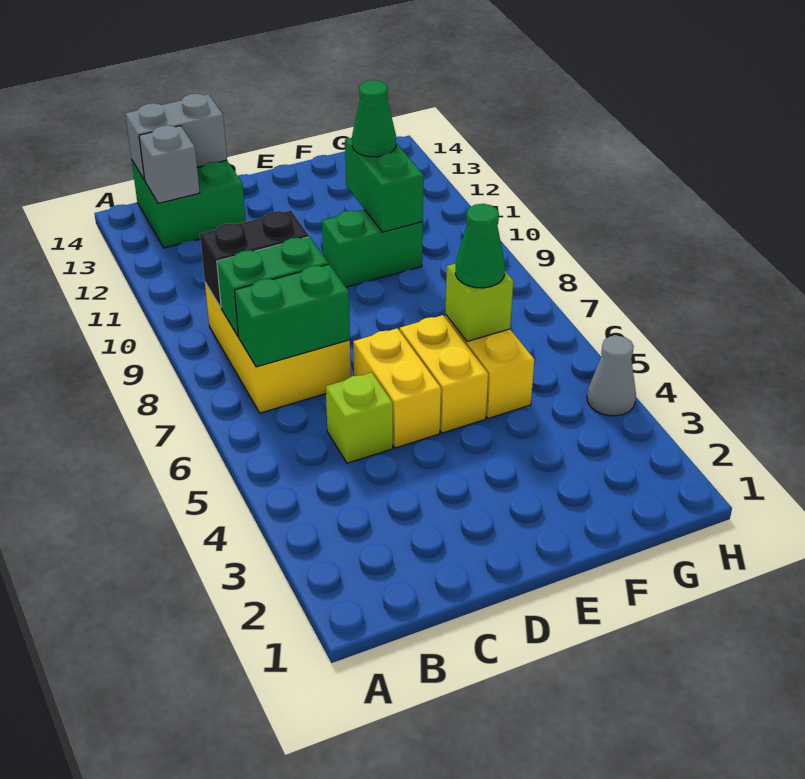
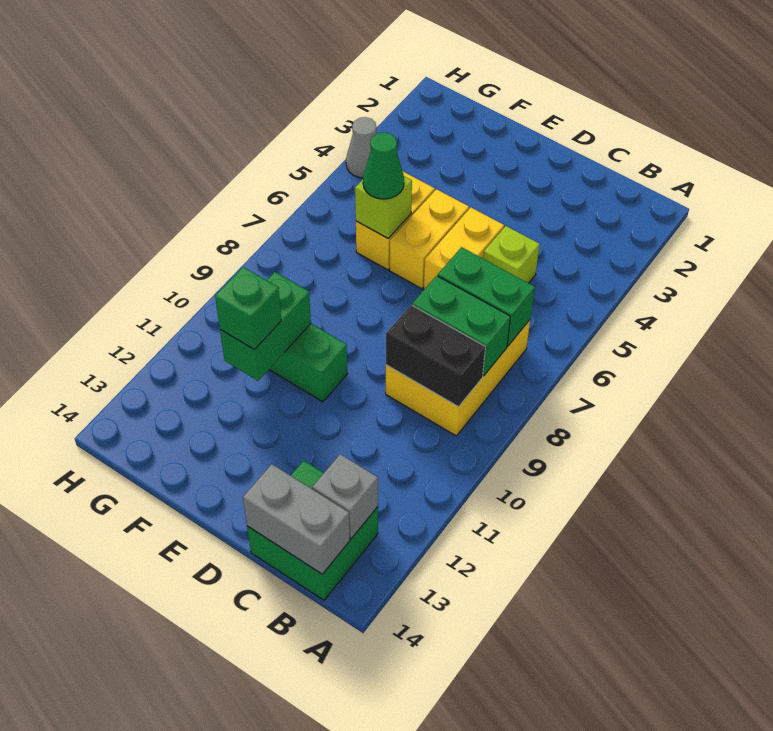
green 1x1 cone [352,80,396,157] -> green 1x1 brick [215,267,281,350]

